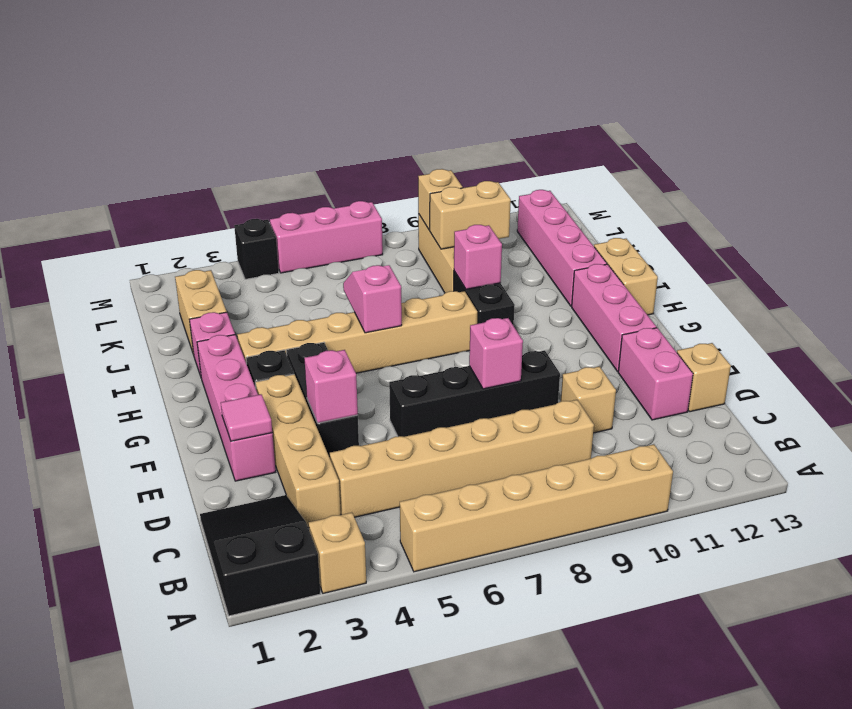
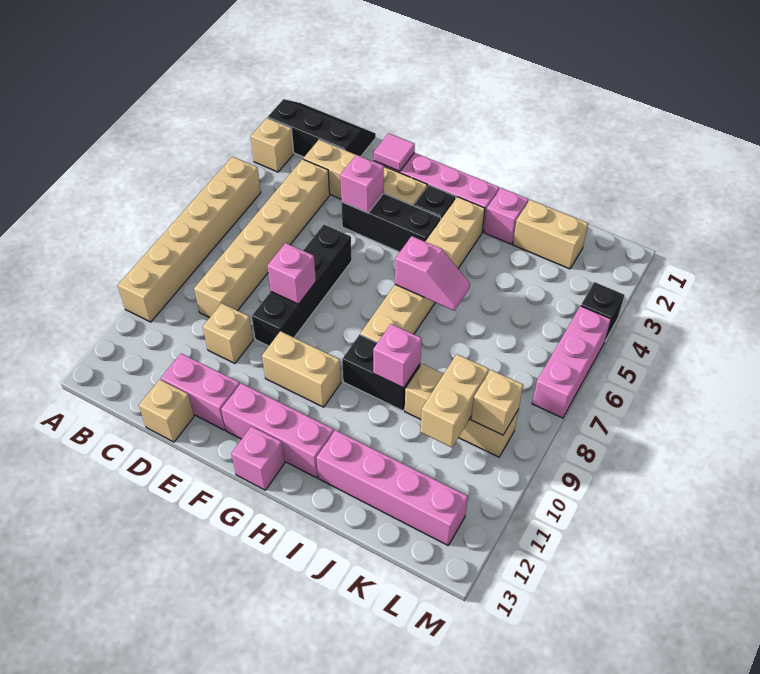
black 2x3 slope [200,495,320,616] -> black 2x3 slope turned to [268,99,376,157]
none -> pink 1x1 brick [231,426,285,490]
tan 1x2 brick [594,238,658,315] -> tan 1x2 brick moved to [262,331,341,407]

